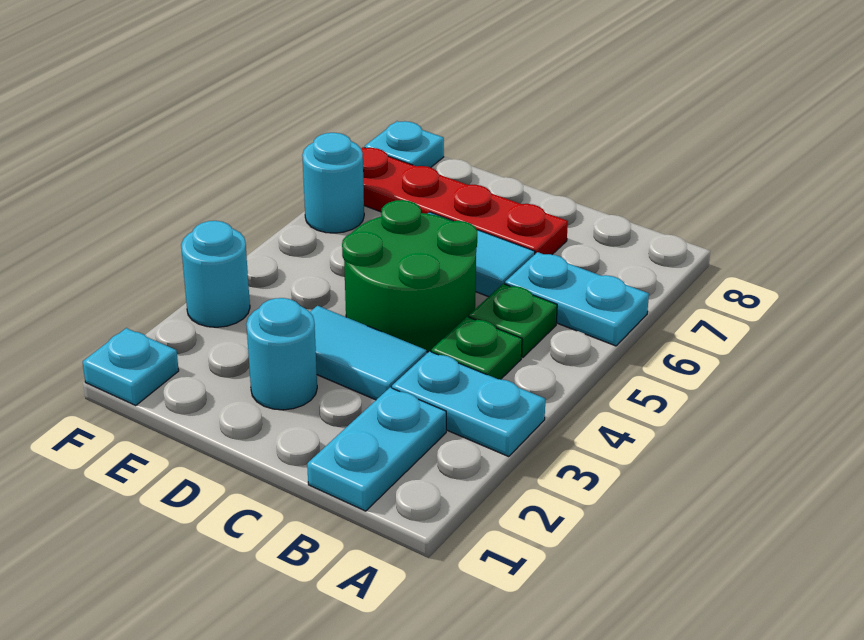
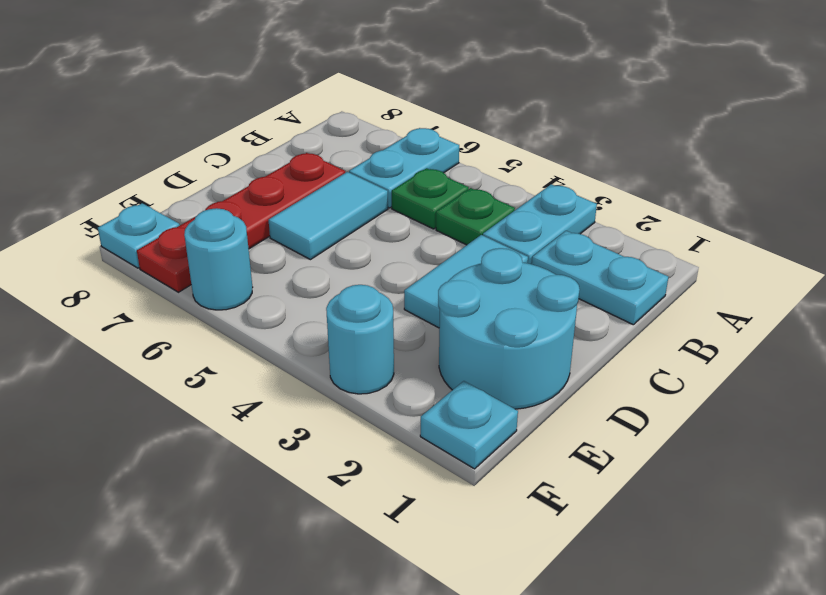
green 2x2 round brick [342,200,477,352] -> none
cyan 1x1 round brick [246,298,317,410] -> cyan 2x2 round brick [438,248,580,409]

